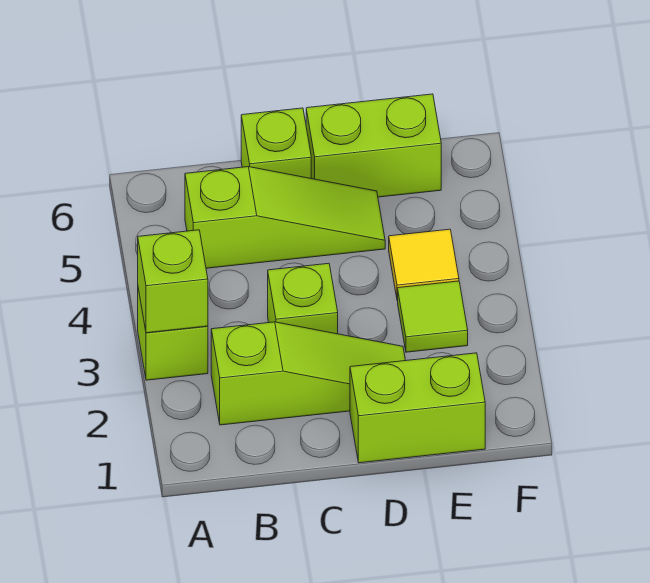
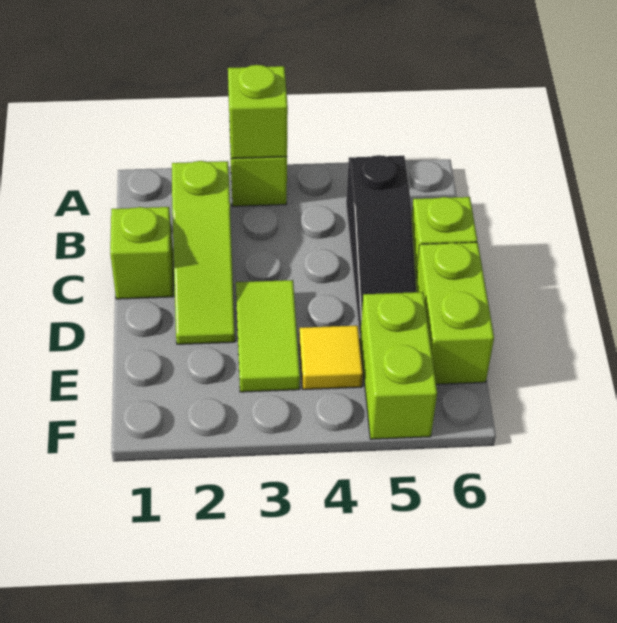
lime 1x3 slope [185,167,385,268] -> black 1x3 slope [346,155,416,334]
lime 1x1 brick [268,263,338,334] -> lime 1x1 brick moved to [110,207,173,299]
lime 1x2 brick [350,353,485,463] -> lime 1x2 brick moved to [360,292,437,439]
lime 1x1 tile [398,281,468,352] -> lime 1x2 tile [236,280,300,392]

